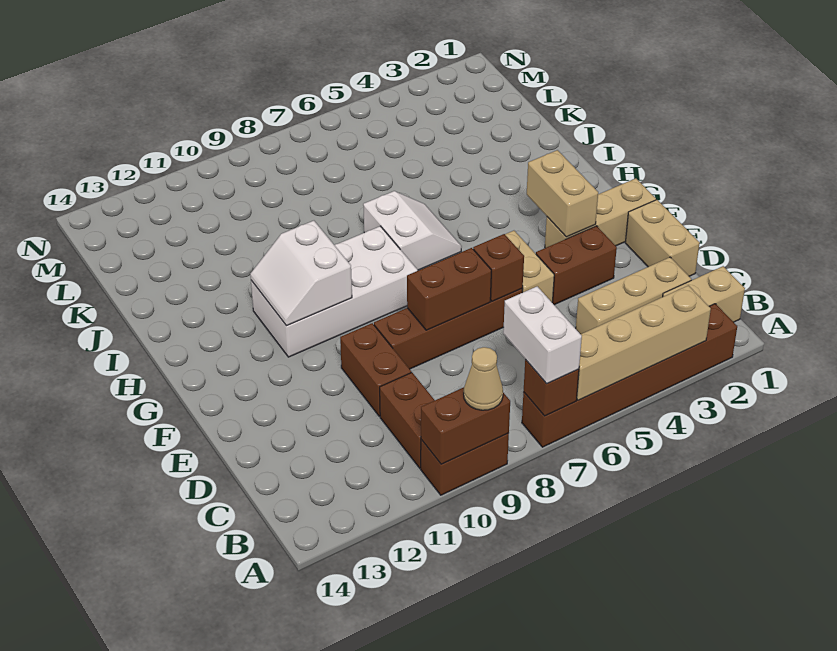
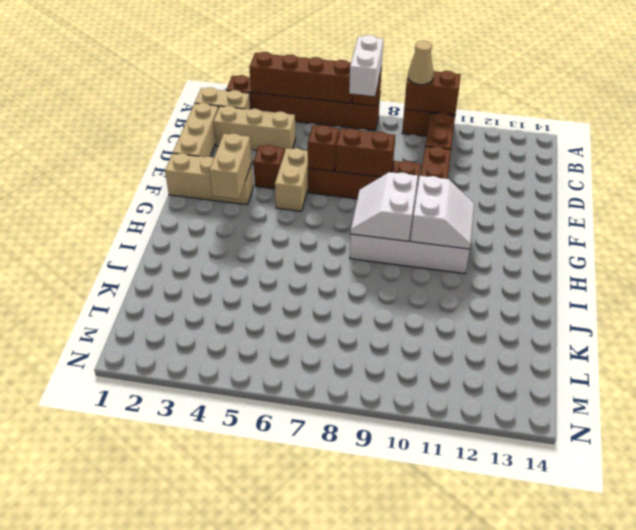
tan 1x4 brick [577,285,711,400] -> brown 1x4 brick [249,52,353,103]
tan 1x2 brick [625,200,699,276] -> tan 1x3 brick [173,103,219,157]
brown 1x2 brick [536,226,617,305] -> brown 1x1 brick [253,145,285,189]
white 2x2 slope [363,191,462,270] -> white 2x2 slope moved to [351,172,418,241]

